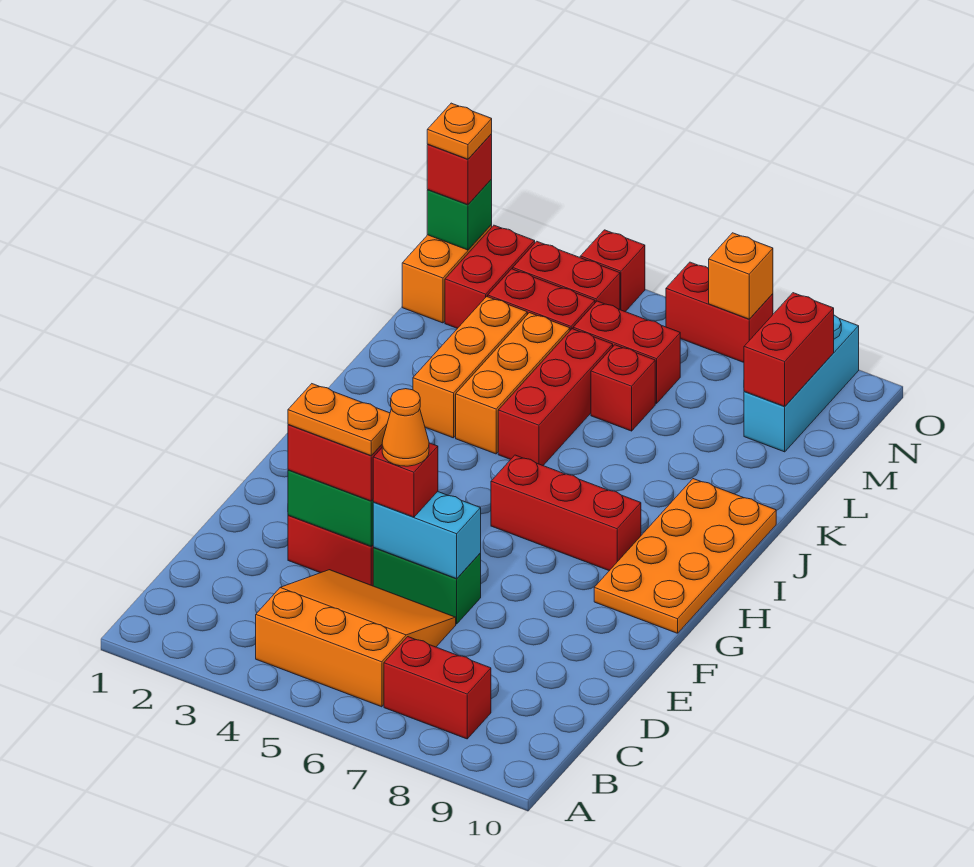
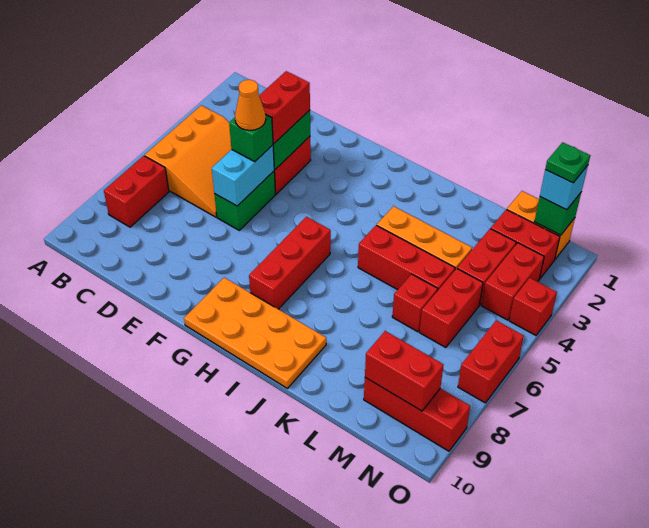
orange 1x2 plate [288,384,390,456] -> none
red 1x1 brick [373,443,438,517] -> green 1x1 brick [229,114,273,162]
orange 1x3 brick [413,297,527,438] -> none
cyan 1x3 brick [744,315,859,452] -> red 1x3 brick [364,378,470,451]
red 1x1 brick [427,134,492,205] -> cyan 1x1 brick [540,165,588,210]
orange 1x1 plate [427,103,492,159] -> green 1x1 plate [545,142,590,183]
orange 1x1 brick [709,233,773,319] -> none

